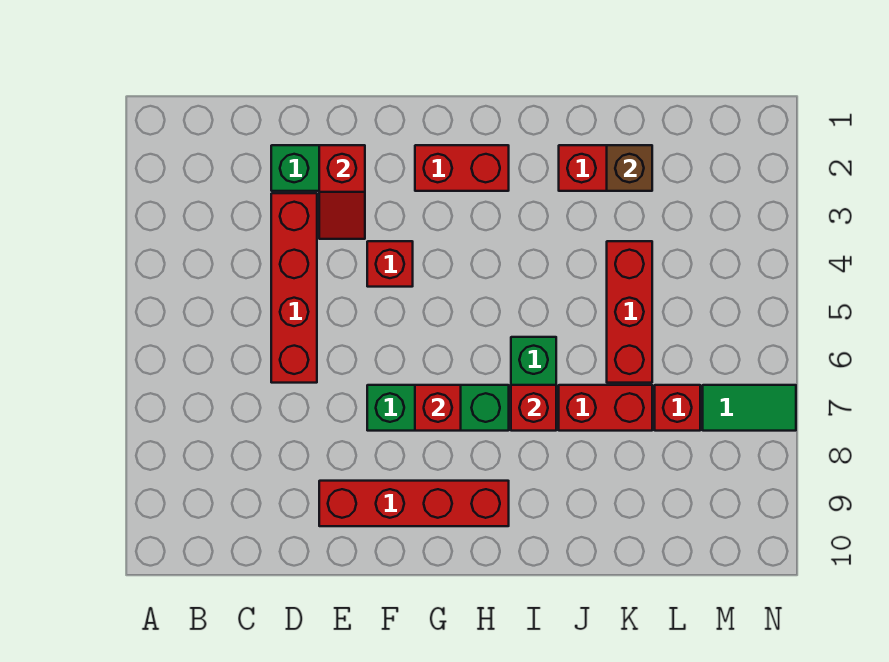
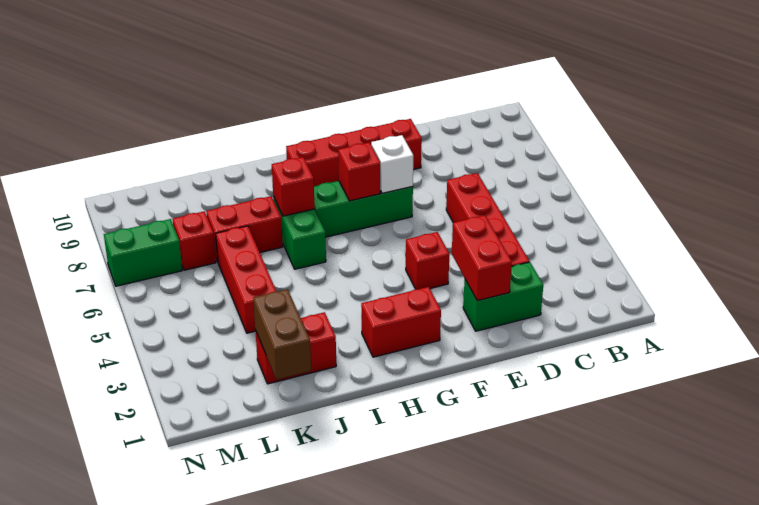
red 1x2 slope [319,145,365,239] -> red 1x2 brick [452,215,512,301]
none -> white 1x1 brick [371,135,413,193]
brown 1x1 brick [607,145,652,191] -> brown 1x2 brick [253,289,311,380]
green 1x2 tile [703,385,796,431] -> green 1x2 brick [104,219,182,286]

